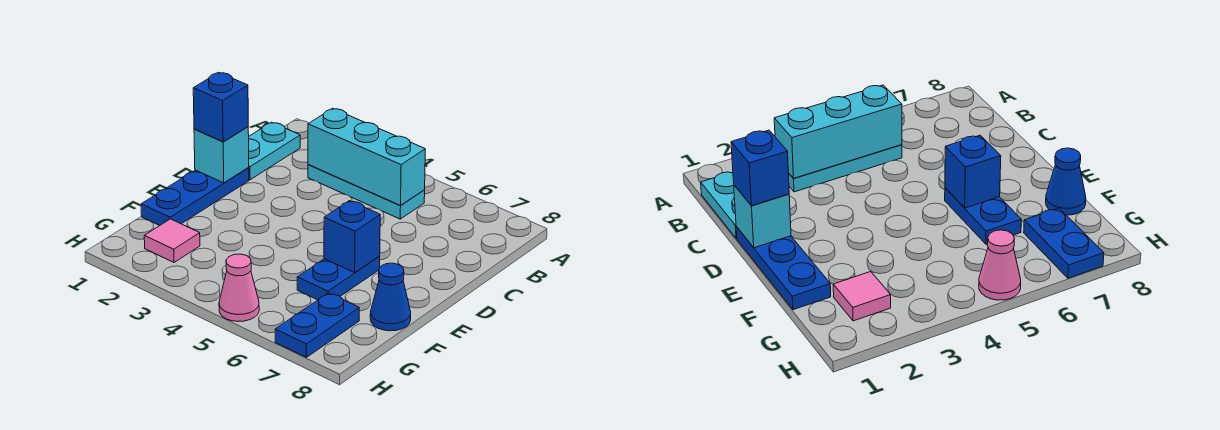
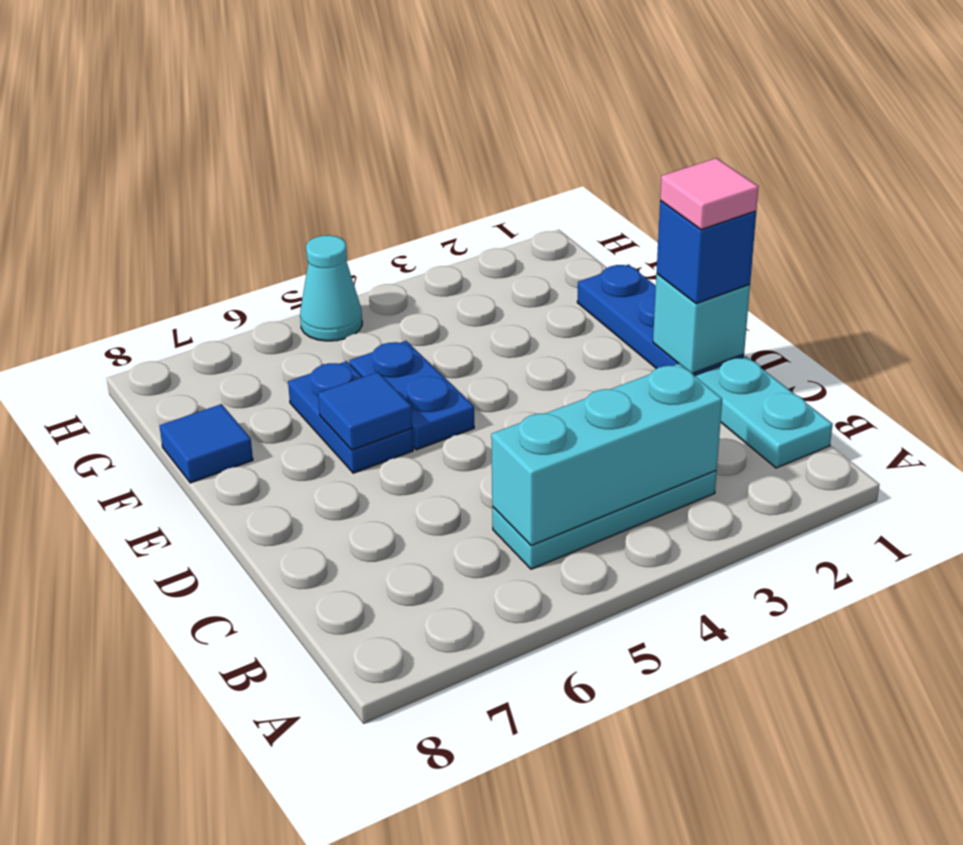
blue 1x1 brick [324,201,380,272] -> blue 1x1 tile [318,372,412,450]
blue 1x1 cone [370,263,411,331] -> blue 1x1 tile [160,404,253,483]
pink 1x1 tile [144,219,200,262] -> pink 1x1 tile moved to [660,158,759,230]
blue 1x2 plate [275,293,359,357] -> blue 1x2 plate moved to [349,341,474,450]
pink 1x1 cone [219,254,259,321] -> cyan 1x1 cone [300,235,362,341]

